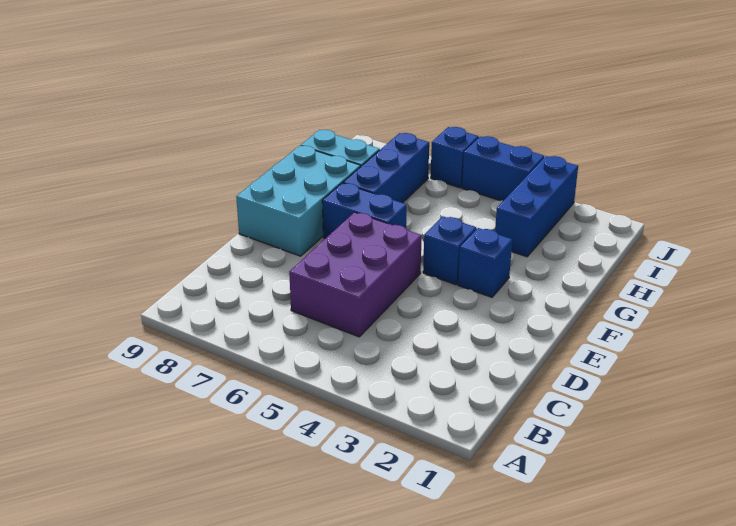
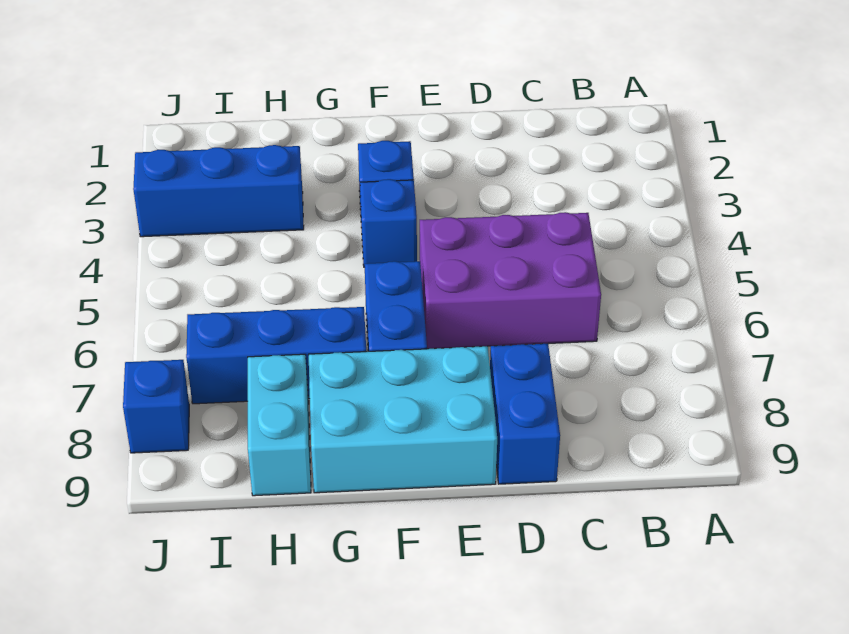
blue 1x2 brick [462,136,544,201] -> blue 1x2 brick moved to [490,344,560,484]
blue 1x1 brick [431,127,478,188] -> blue 1x1 brick moved to [123,360,189,453]

